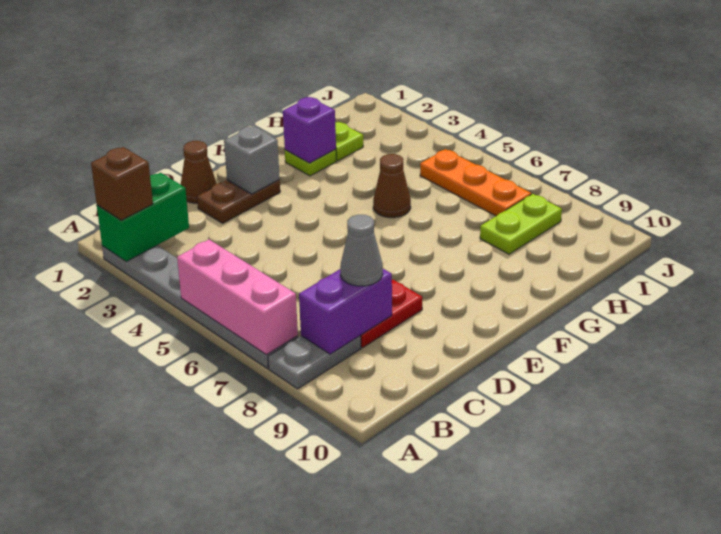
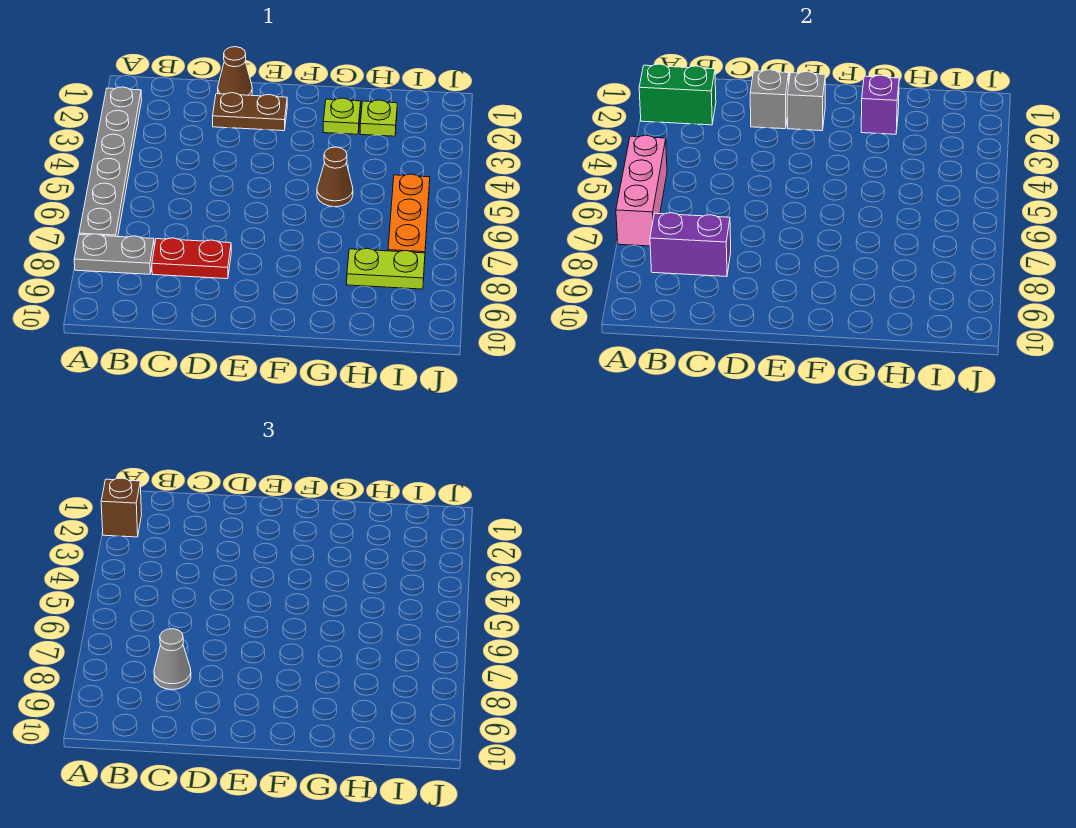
none -> grey 1x1 brick [750,70,789,129]

